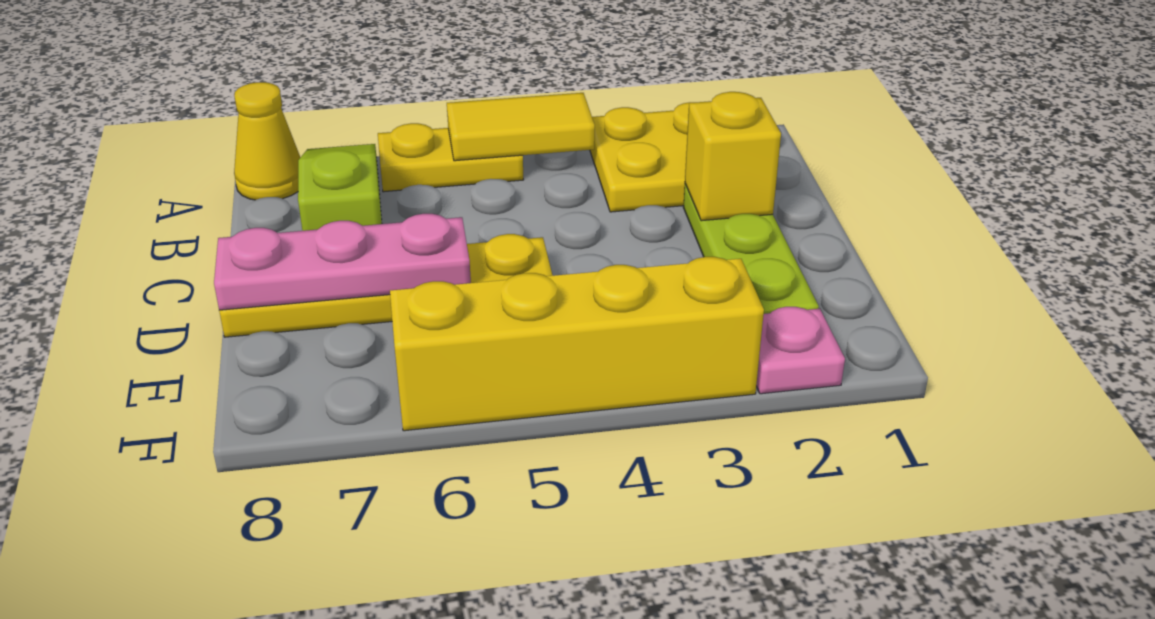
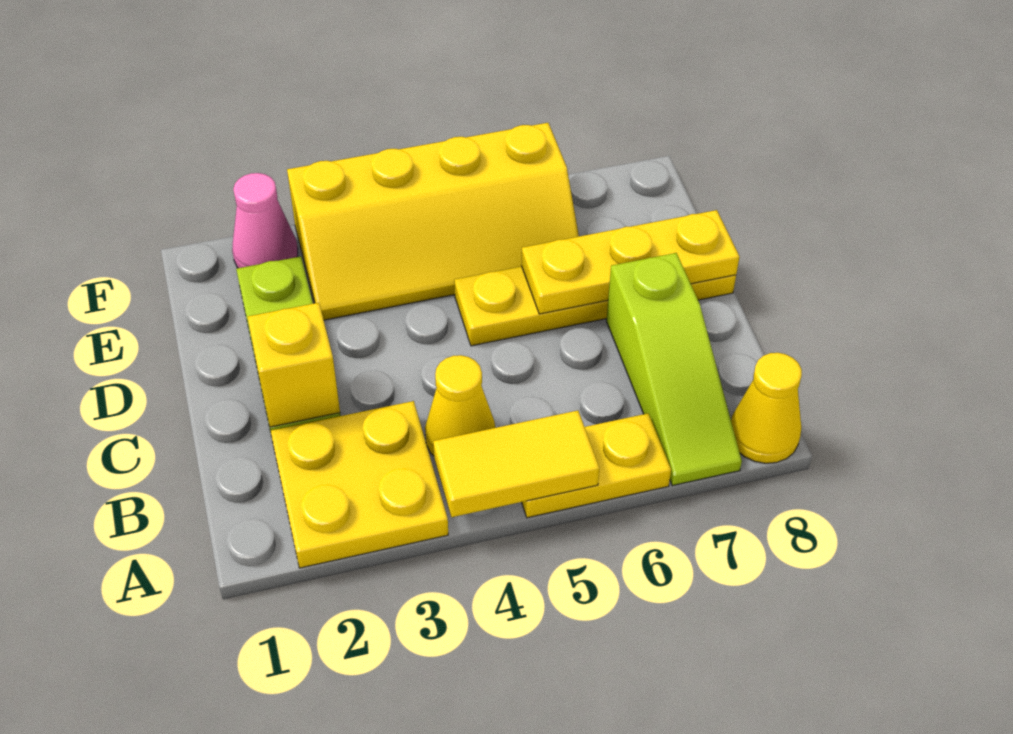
none -> yellow 1x1 cone [425,355,495,456]
pink 1x3 plate [214,214,471,310] -> yellow 1x3 plate [521,210,739,314]
pink 1x1 plate [756,307,845,394] -> pink 1x1 cone [232,173,298,268]

